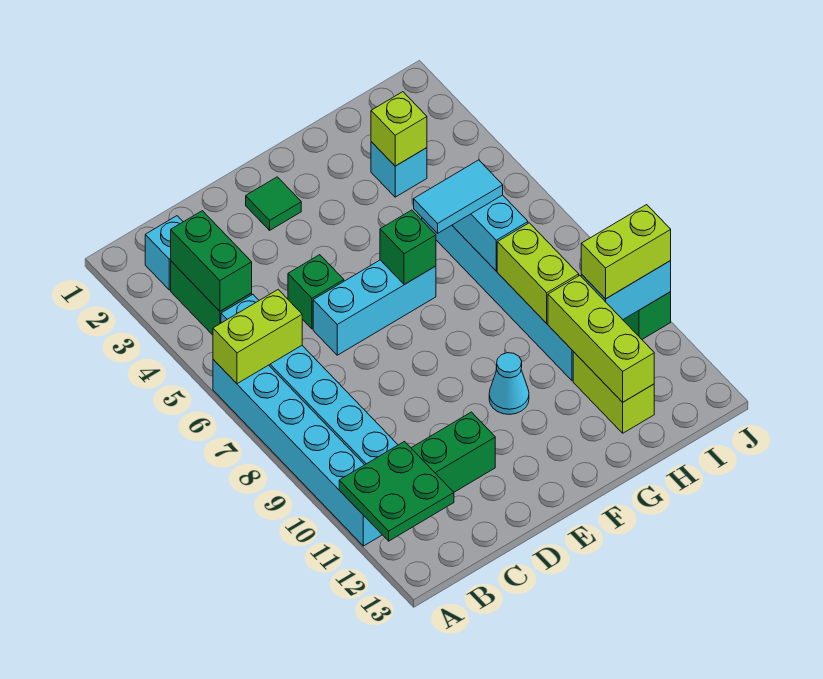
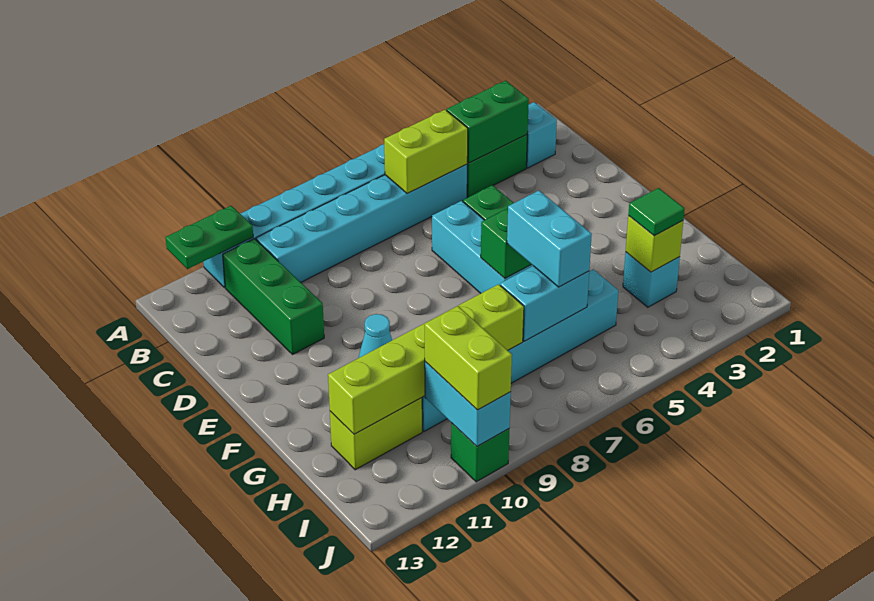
lime 1x2 brick [213,290,302,384] -> lime 1x2 brick turned to [384,110,468,194]
green 2x2 plate [339,442,454,541] -> green 1x2 plate [165,206,253,269]
green 1x1 tile [246,177,301,230] -> green 1x1 tile moved to [628,188,685,236]
cyan 1x2 tile [414,160,503,233] -> cyan 1x2 brick [507,191,592,287]

